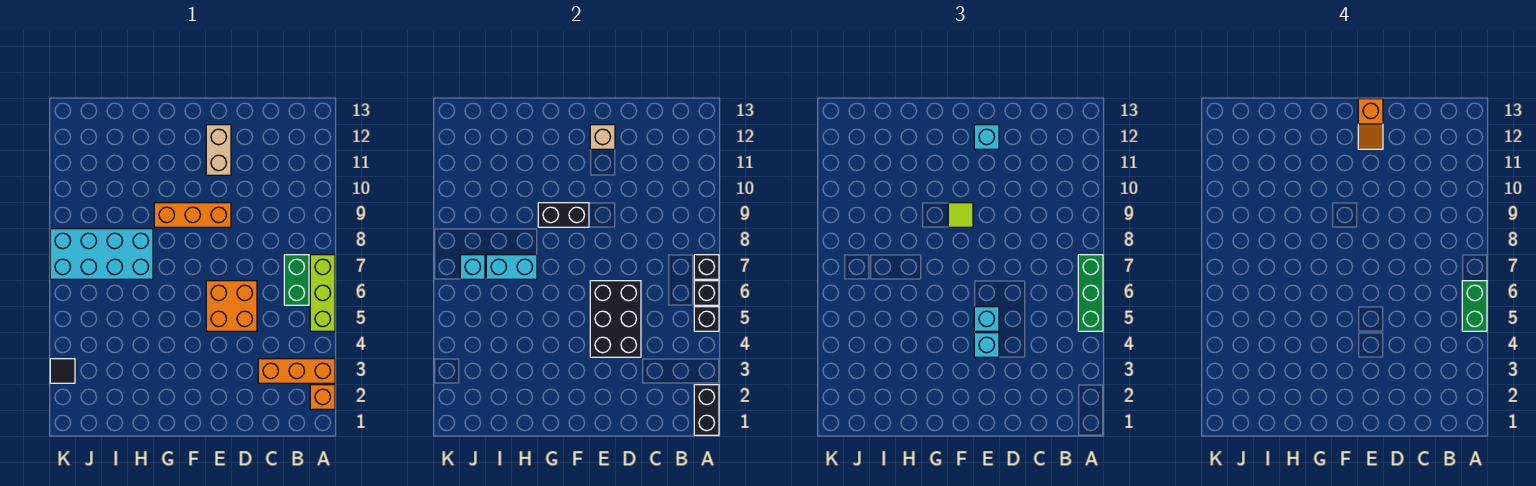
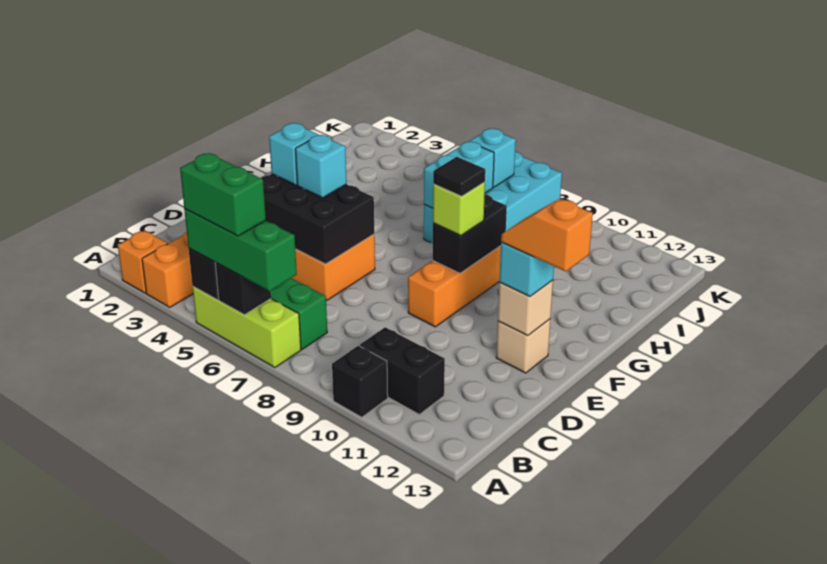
black 1x2 brick [694,385,719,435] -> black 1x2 brick moved to [360,327,445,414]
black 1x1 brick [694,255,719,279] -> black 1x1 brick moved to [332,346,388,417]
tan 1x2 brick [206,125,231,175] -> tan 1x1 brick [496,319,550,373]
lime 1x1 tile [948,203,973,227] -> lime 1x1 brick [433,182,485,236]
black 1x1 tile [50,359,75,383] -> black 1x1 tile moved to [433,157,485,196]

